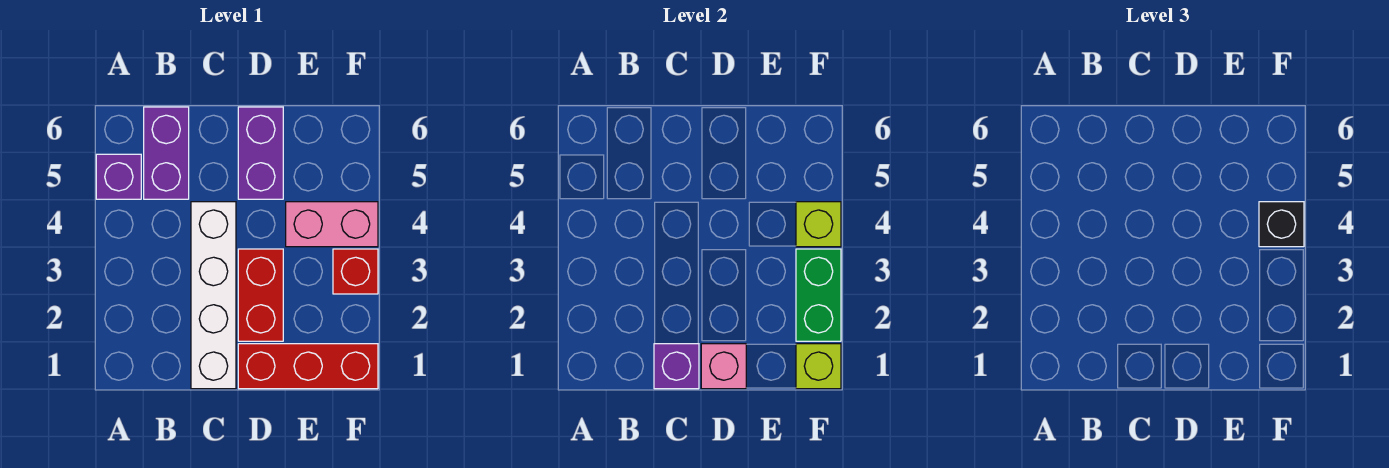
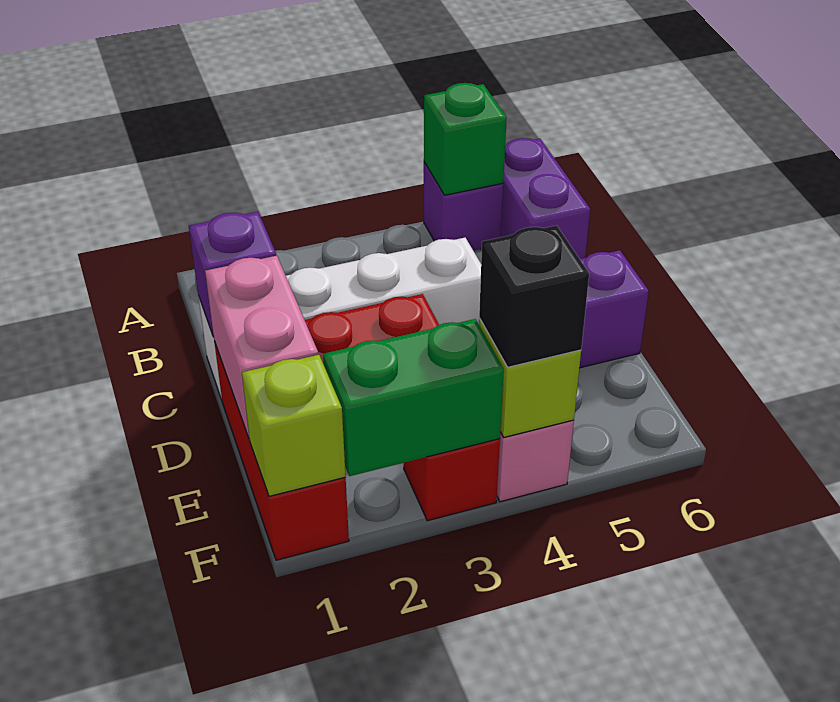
none -> green 1x1 brick [424,83,507,195]
purple 1x2 brick [144,107,189,199] -> purple 1x2 brick turned to [501,138,590,259]
pink 1x1 brick [701,344,746,389] -> pink 1x2 brick [205,256,318,439]

